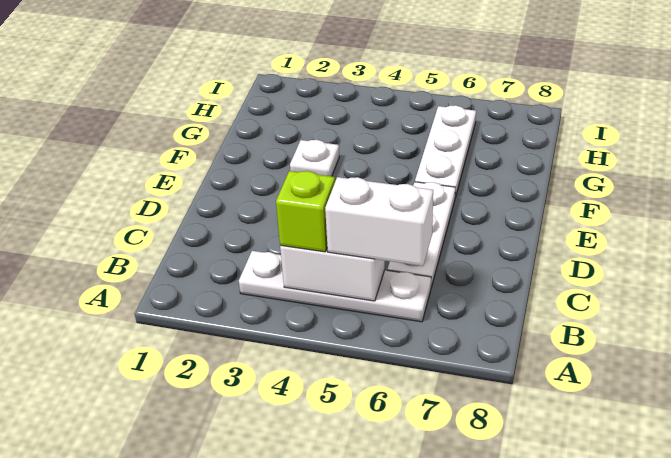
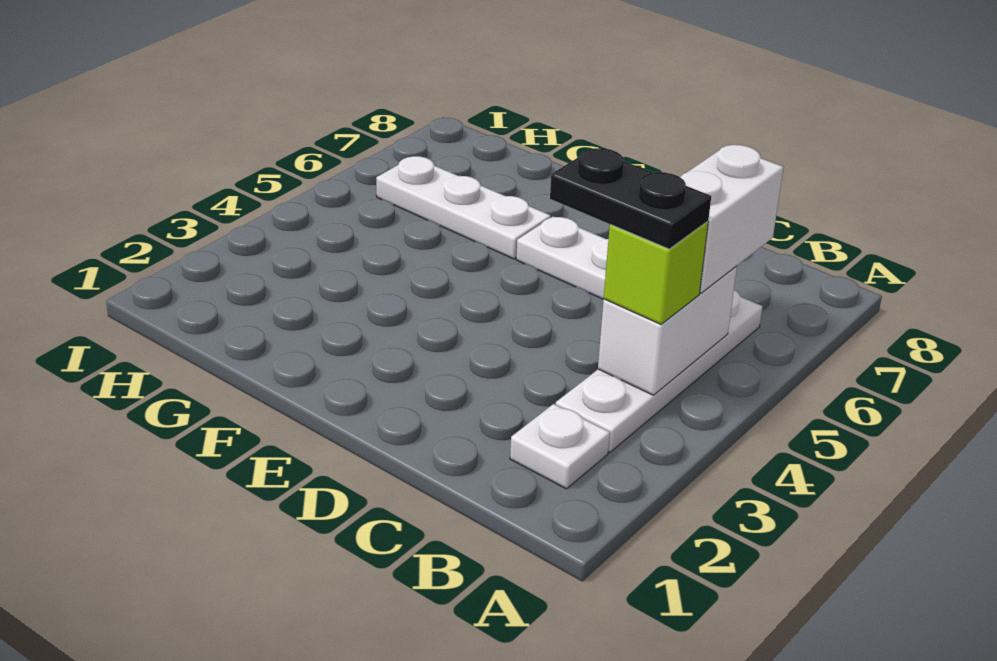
none -> black 1x2 plate [550,148,711,249]
white 1x1 plate [290,140,339,176] -> white 1x1 plate moved to [510,404,610,489]

